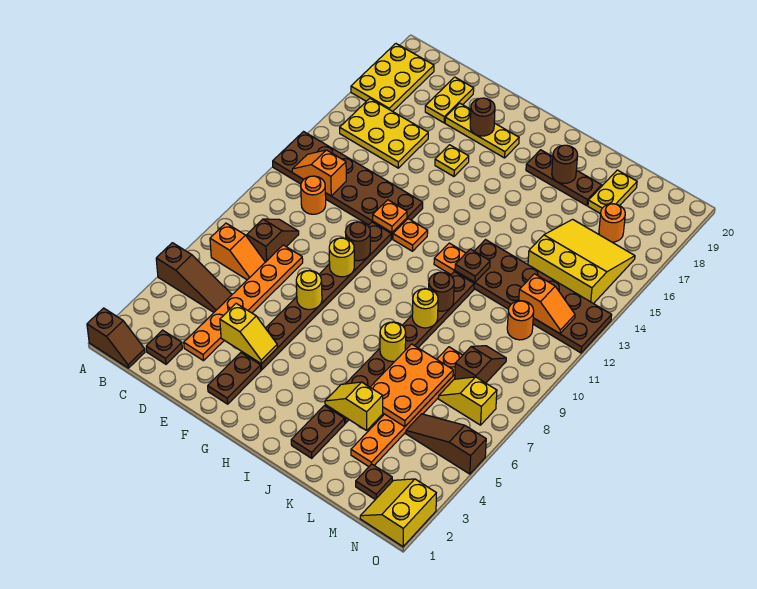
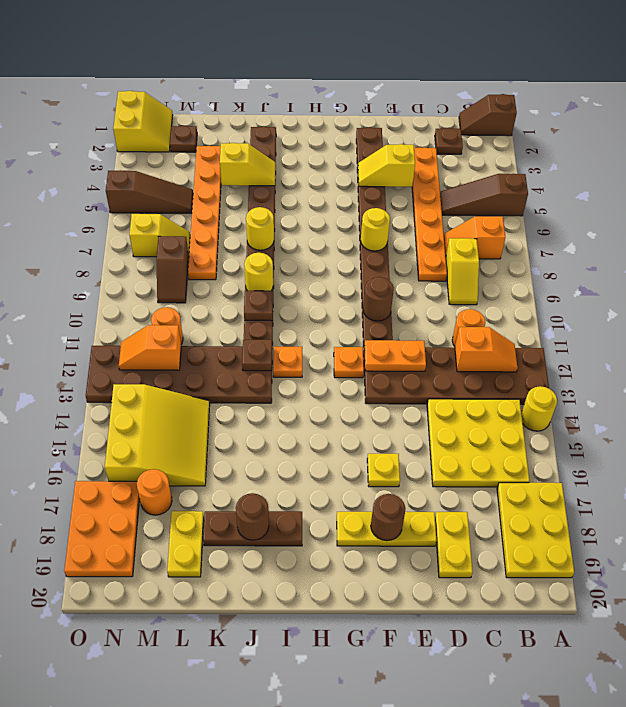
yellow 2x3 plate [340,99,428,168] -> yellow 3x3 plate [427,399,529,487]
brown 1x2 slope [247,219,299,262] -> yellow 1x2 slope [446,238,479,305]
yellow 1x1 round brick [329,238,354,277] -> yellow 1x1 round brick moved to [521,386,557,431]
orange 1x1 plate [373,200,407,232] -> orange 1x2 plate [364,340,426,371]
brown 1x1 round brick [429,272,454,311] -> brown 1x1 plate [244,291,273,321]
orange 2x3 plate [370,344,453,427] -> orange 2x3 plate moved to [64,481,140,577]
yellow 3x3 slope [528,219,635,304] -> yellow 3x3 slope turned to [105,384,210,486]

